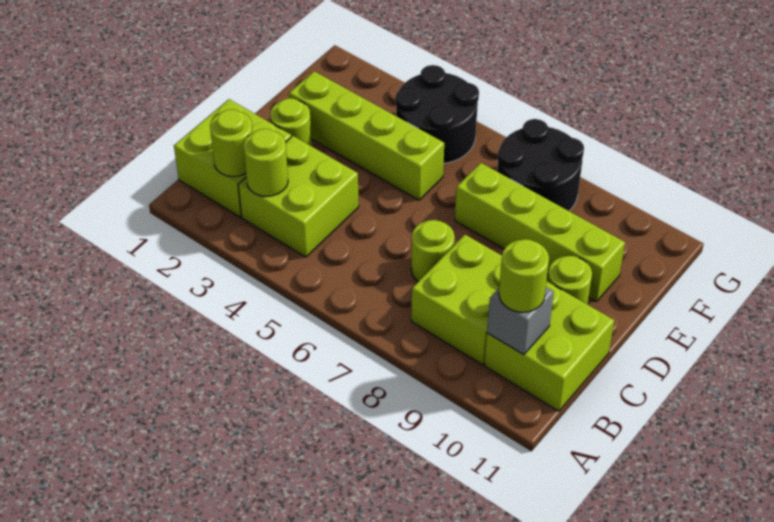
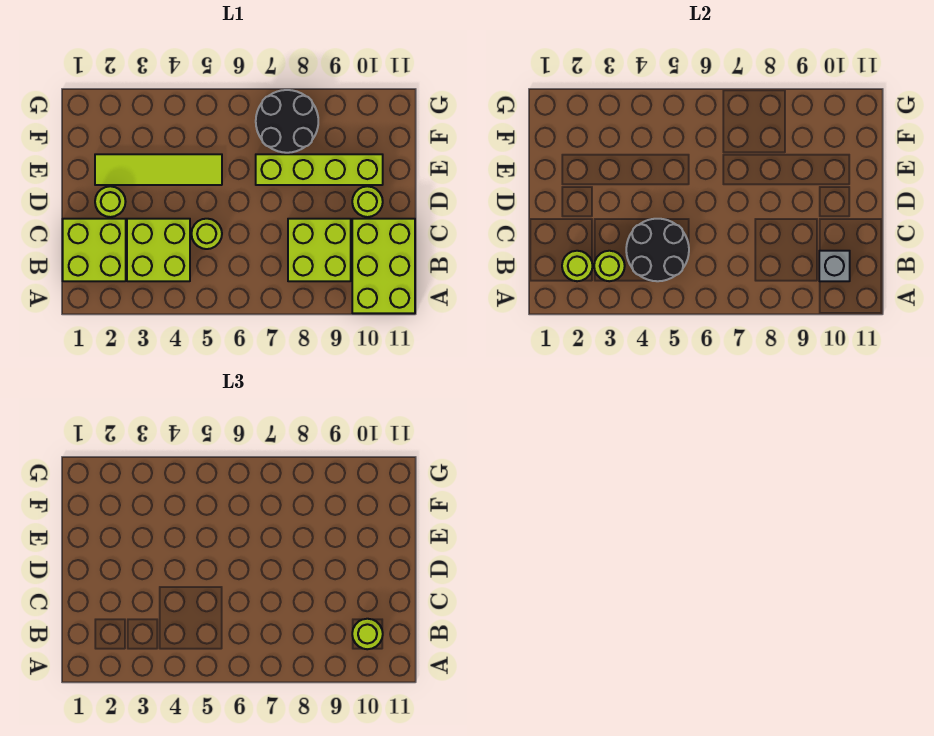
lime 2x2 brick [484,281,614,411] -> lime 2x3 brick [352,219,415,313]
lime 1x1 round brick [411,220,455,282] -> lime 1x1 round brick moved to [191,219,222,249]
lime 1x4 brick [289,71,444,200] -> lime 1x4 tile [95,154,222,185]
black 2x2 round brick [395,65,479,163] -> black 2x2 round brick moved to [626,219,689,281]

